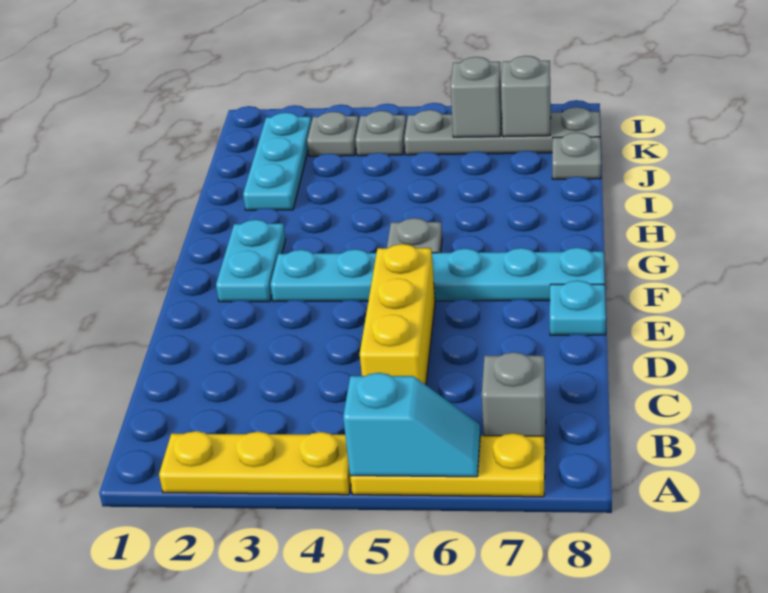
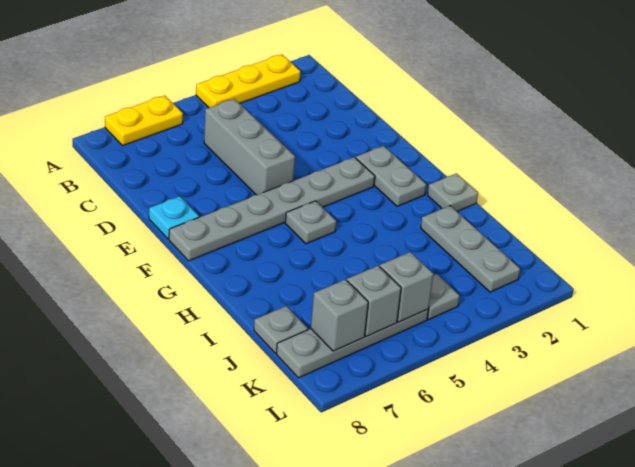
yellow 1x3 plate [350,433,545,497] -> yellow 1x2 plate [105,96,183,146]
cyan 1x2 slope [343,373,480,477] -> none
grey 1x1 brick [482,352,546,436] -> grey 1x1 brick moved to [380,252,433,322]
yellow 1x3 brick [360,244,435,385] -> grey 1x3 brick [204,99,295,195]
cyan 1x2 plate [216,220,286,302] -> grey 1x2 plate [356,146,426,206]
cyan 1x6 plate [271,248,605,302] -> grey 1x6 plate [169,157,375,261]
cyan 1x3 plate [243,113,311,210] -> grey 1x3 plate [421,206,520,292]
grey 1x1 plate [307,112,359,156] -> grey 1x1 plate moved to [428,173,478,211]

